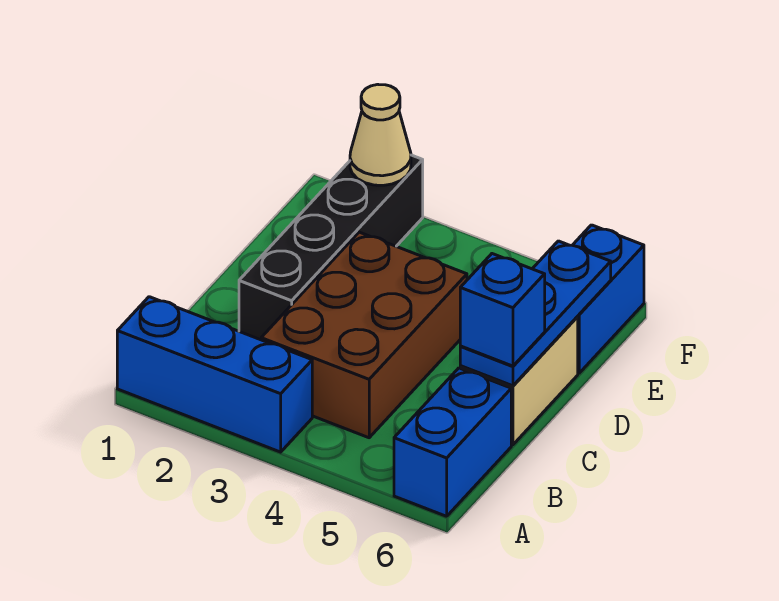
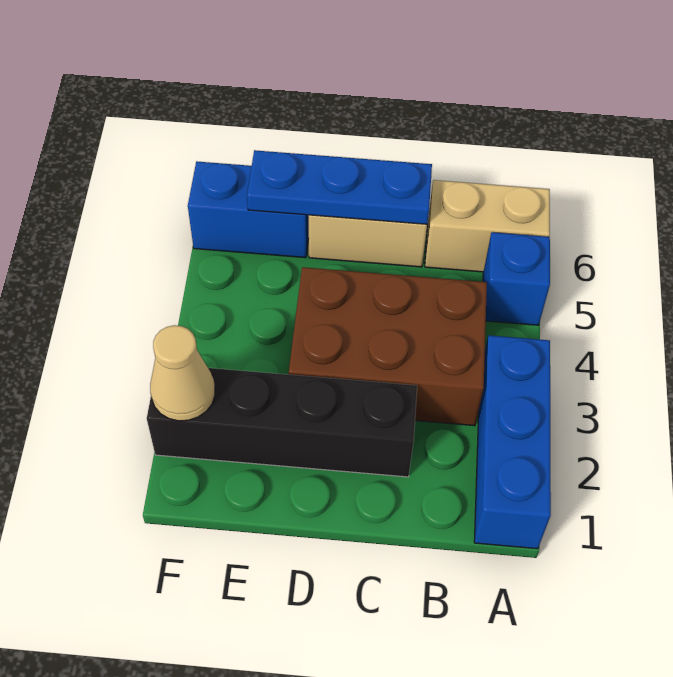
blue 1x2 brick [394,368,511,516] -> tan 1x2 brick [425,180,550,272]
blue 1x1 brick [460,254,545,366] -> blue 1x1 brick moved to [483,232,550,325]

